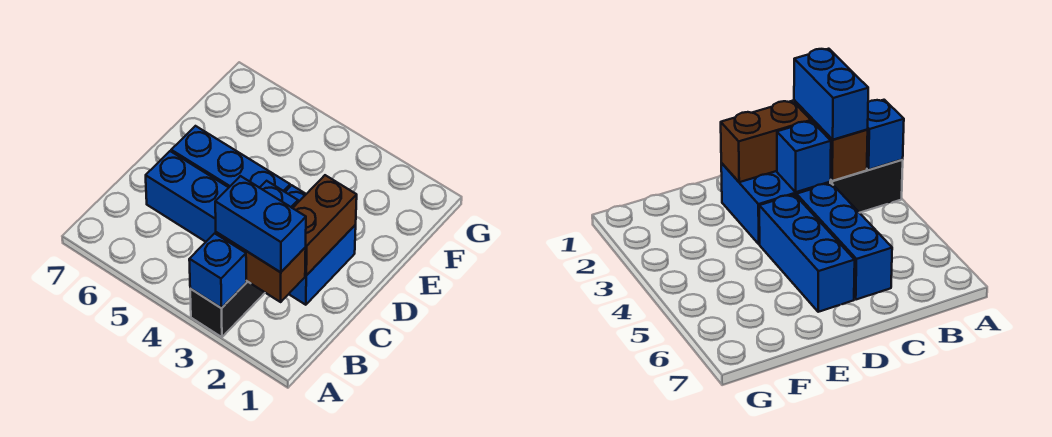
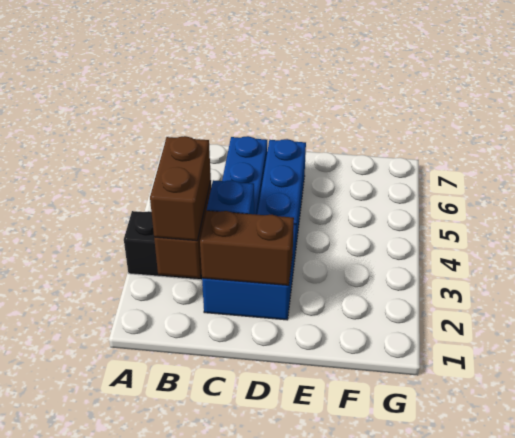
blue 1x1 brick [189,233,246,308] -> none
blue 1x2 brick [215,176,306,272] -> brown 1x2 brick [150,136,211,241]

